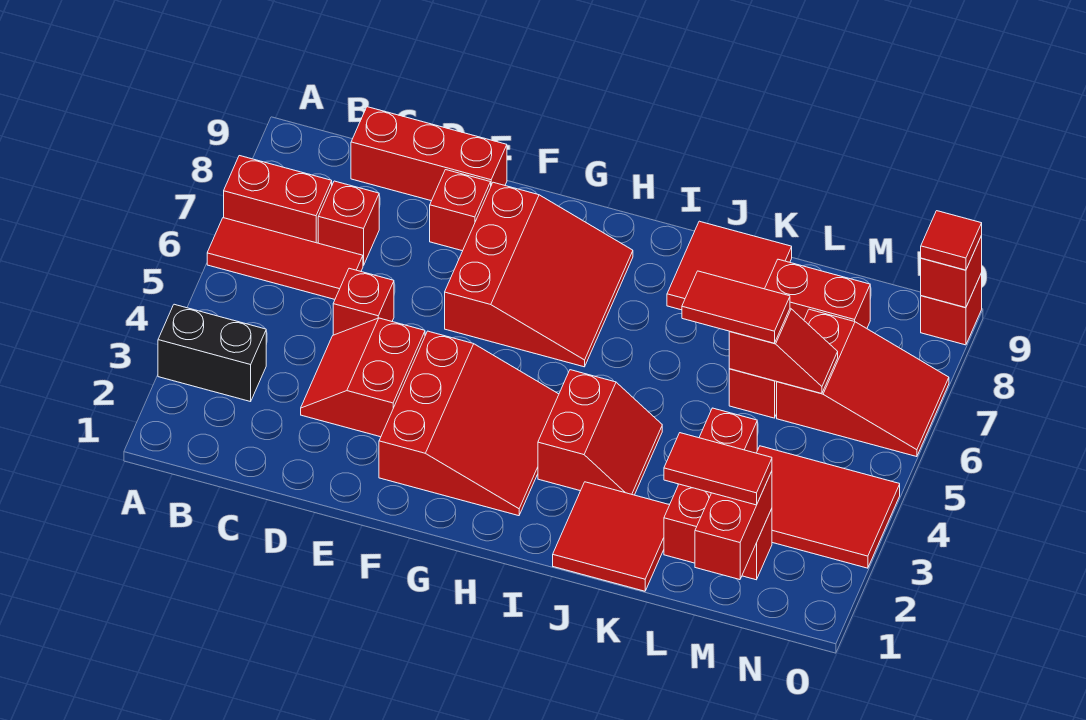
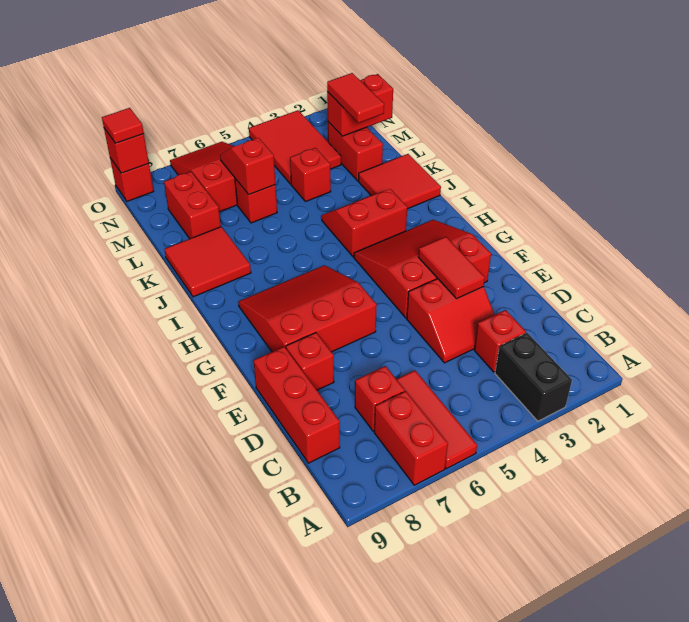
red 1x1 brick [333,268,394,335] -> red 1x1 brick moved to [474,310,526,372]
red 1x2 tile [682,271,790,343] -> red 1x2 tile moved to [418,237,485,299]

